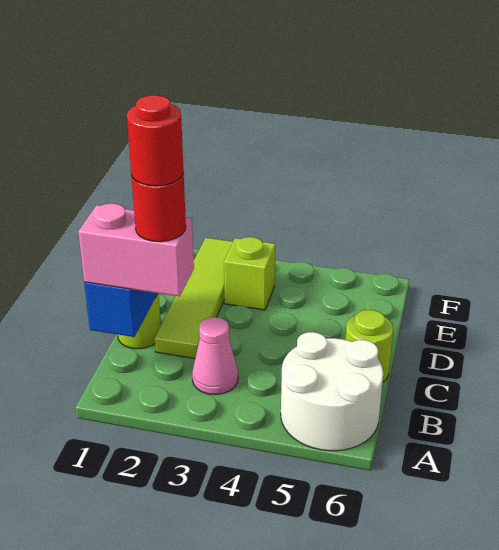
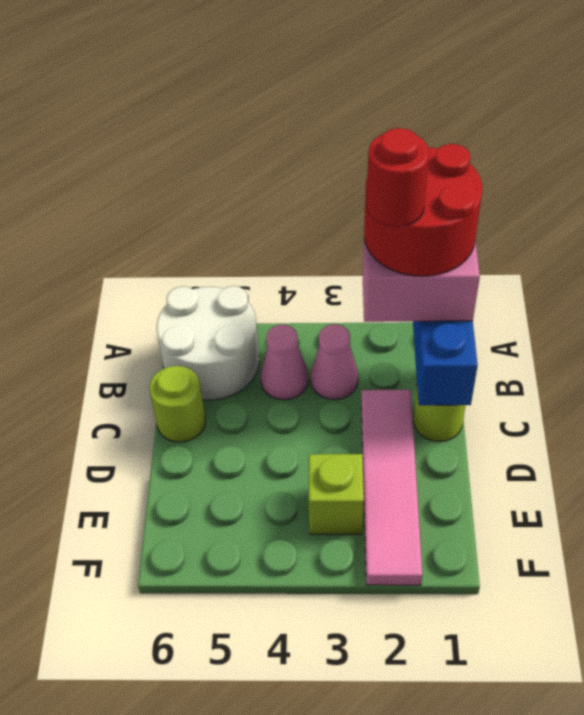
red 1x1 round brick [131,173,186,242] -> red 2x2 round brick [364,144,482,276]
none -> pink 1x1 cone [261,325,308,400]
lime 1x4 tile [155,238,233,359] -> pink 1x4 tile [361,390,422,585]

